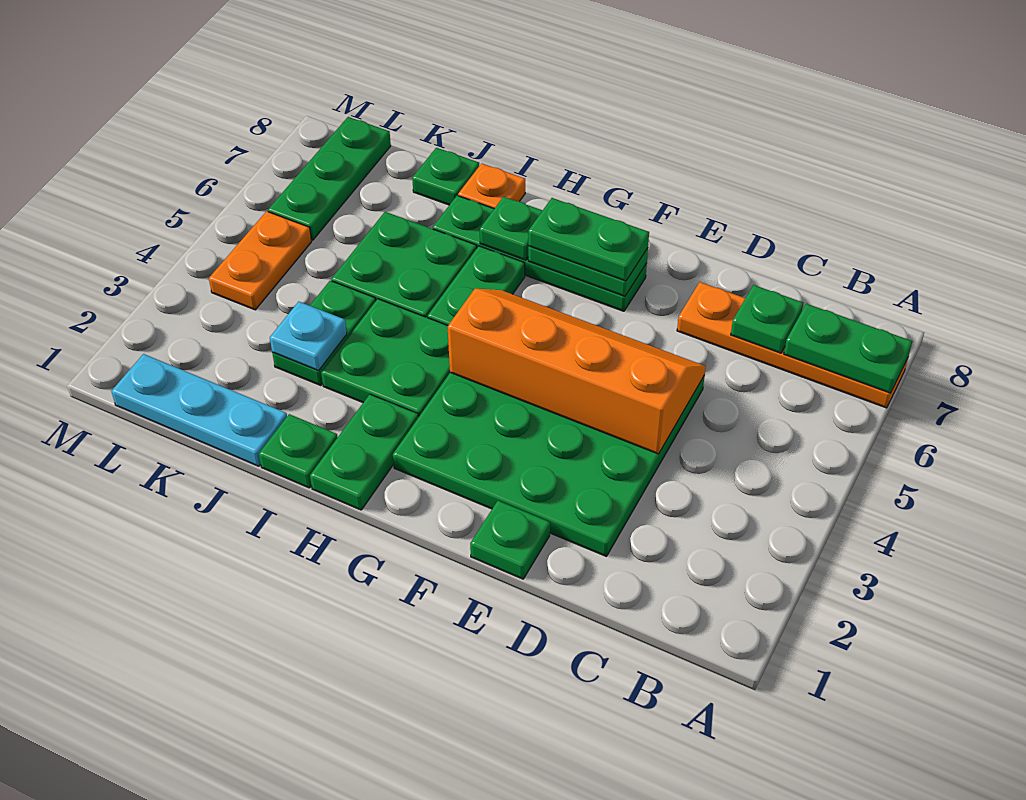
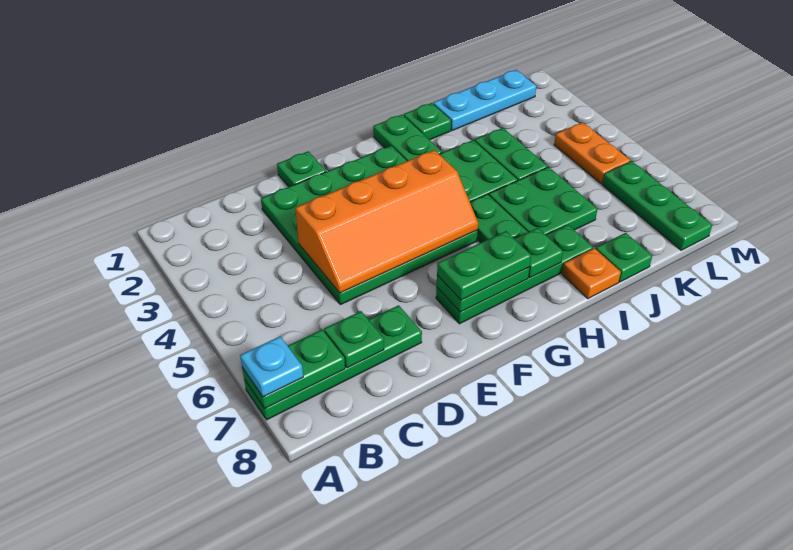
orange 1x4 plate [677,282,908,408] -> green 1x4 plate [244,305,422,420]
cyan 1x1 plate [270,302,347,371] -> cyan 1x1 plate moved to [240,337,303,397]

